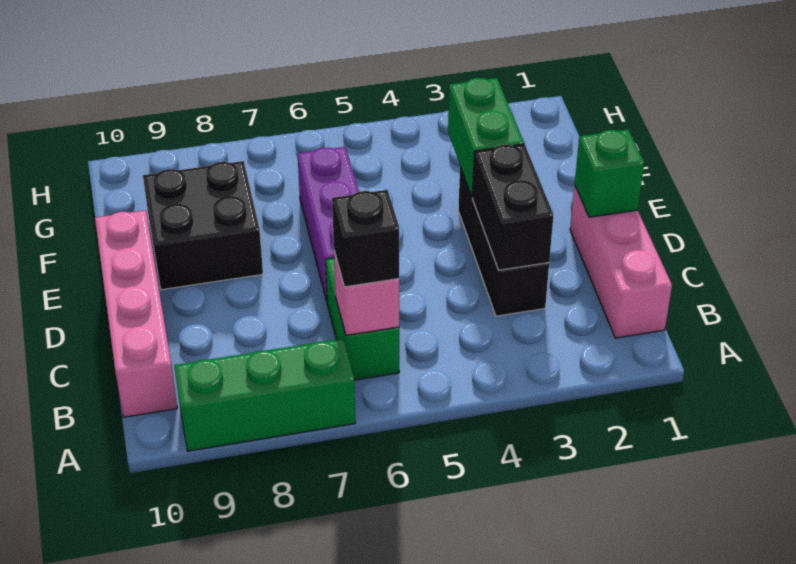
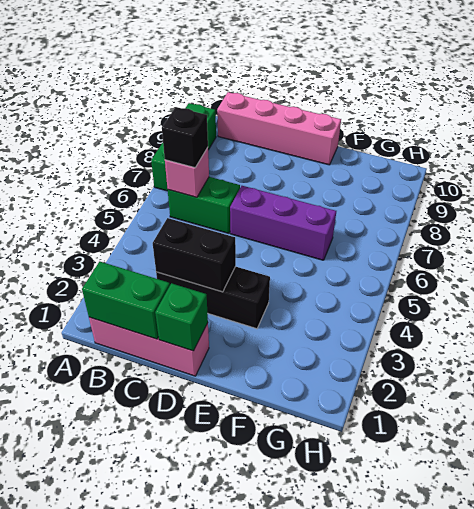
green 1x2 brick [448,78,524,197] -> green 1x2 brick moved to [82,262,170,339]
black 2x2 brick [143,161,263,290] -> none

